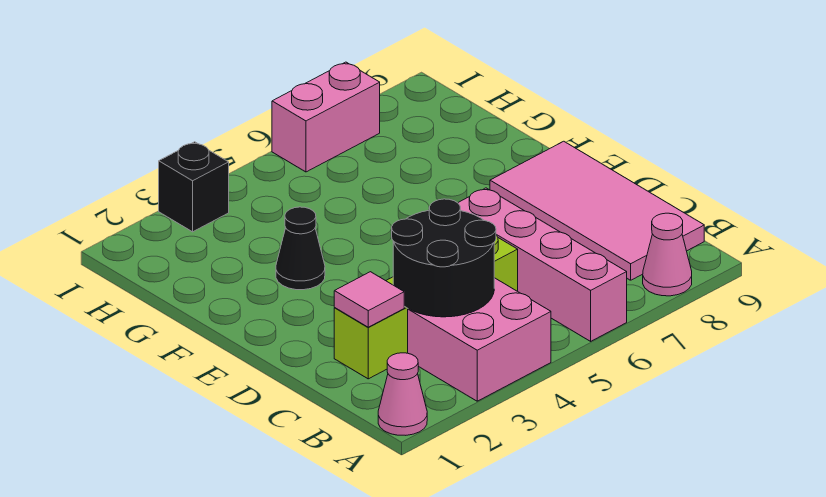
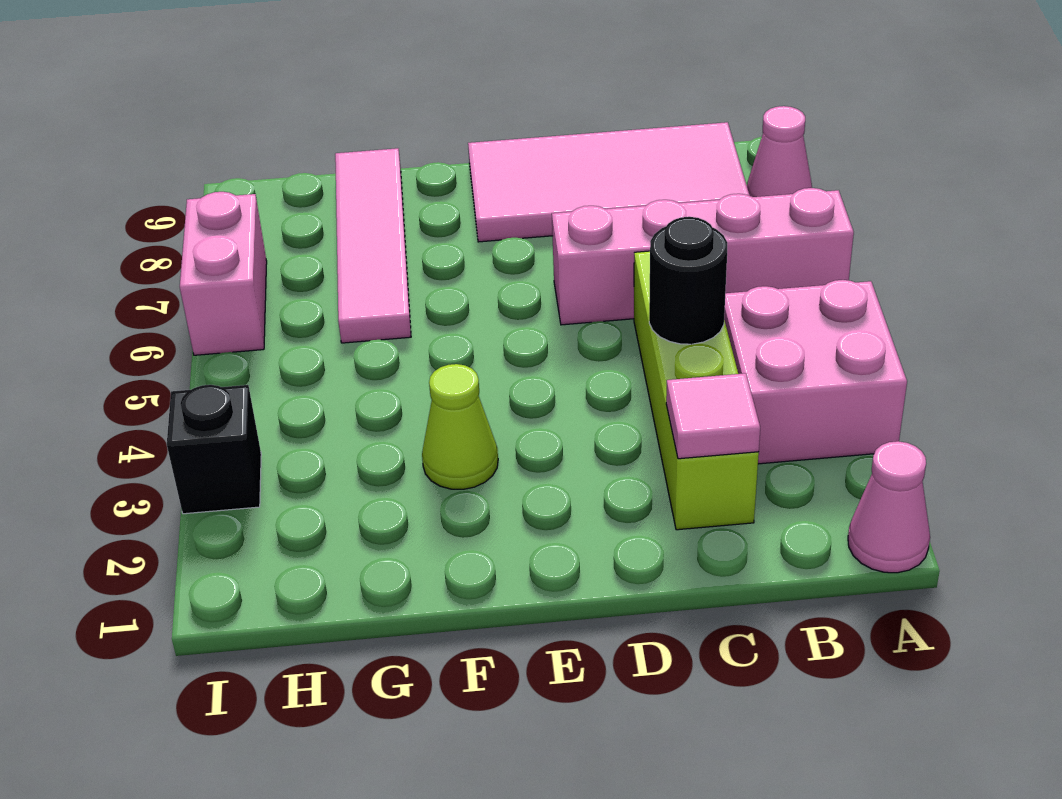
black 2x2 round brick [392,199,496,317] -> black 1x1 round brick [649,217,727,344]
black 1x1 cone [276,207,325,290] -> lime 1x1 cone [422,364,498,489]
none -> pink 1x4 tile [335,148,411,343]

